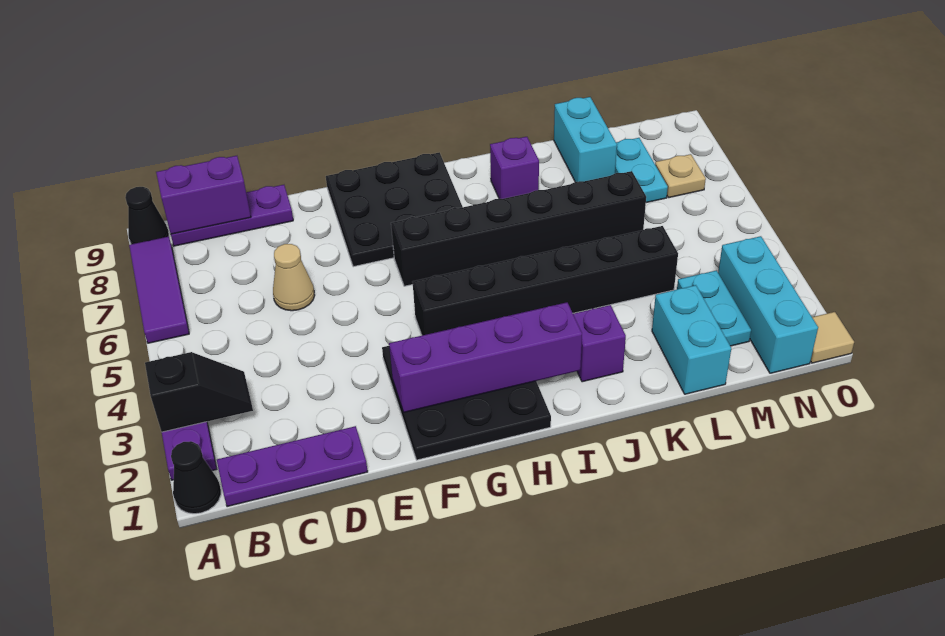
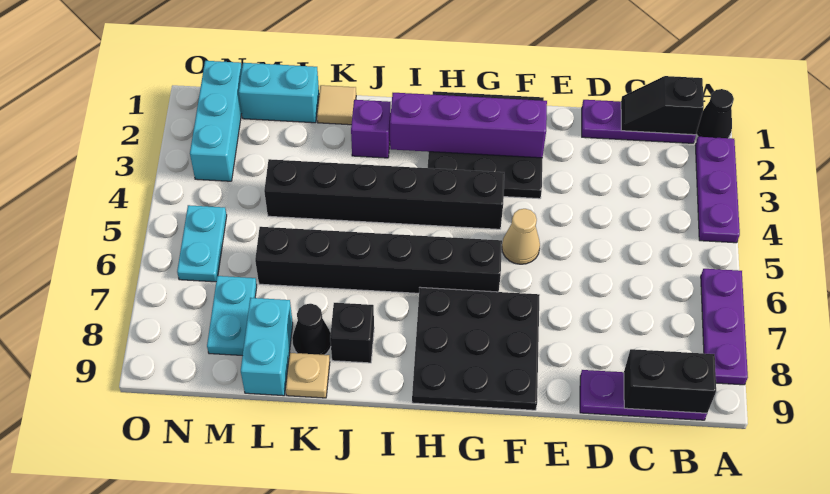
black 1x2 slope [145,352,253,432] -> black 1x2 slope moved to [621,76,704,135]
purple 1x3 tile [129,236,189,343] -> purple 1x3 plate [701,269,748,385]
black 1x1 cone [125,187,169,244] -> black 1x1 cone moved to [292,304,331,355]
purple 1x2 brick [156,156,251,234] -> black 1x2 brick [624,349,716,413]
tan 1x1 cone [273,244,315,311] -> tan 1x1 cone moved to [502,209,540,264]
purple 1x1 brick [490,137,539,199] -> black 1x1 brick [330,303,374,363]
cyan 1x2 brick [652,285,731,394] -> cyan 1x2 brick turned to [239,63,319,123]
cyan 1x2 plate [677,270,751,346] -> cyan 1x2 plate moved to [177,205,227,282]
tan 1x1 plate [655,154,706,198] -> tan 1x1 plate moved to [286,353,330,398]
tan 1x1 tile [811,312,854,363] -> tan 1x1 tile moved to [317,85,356,125]

